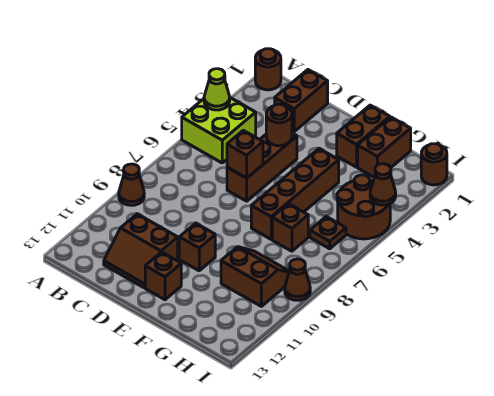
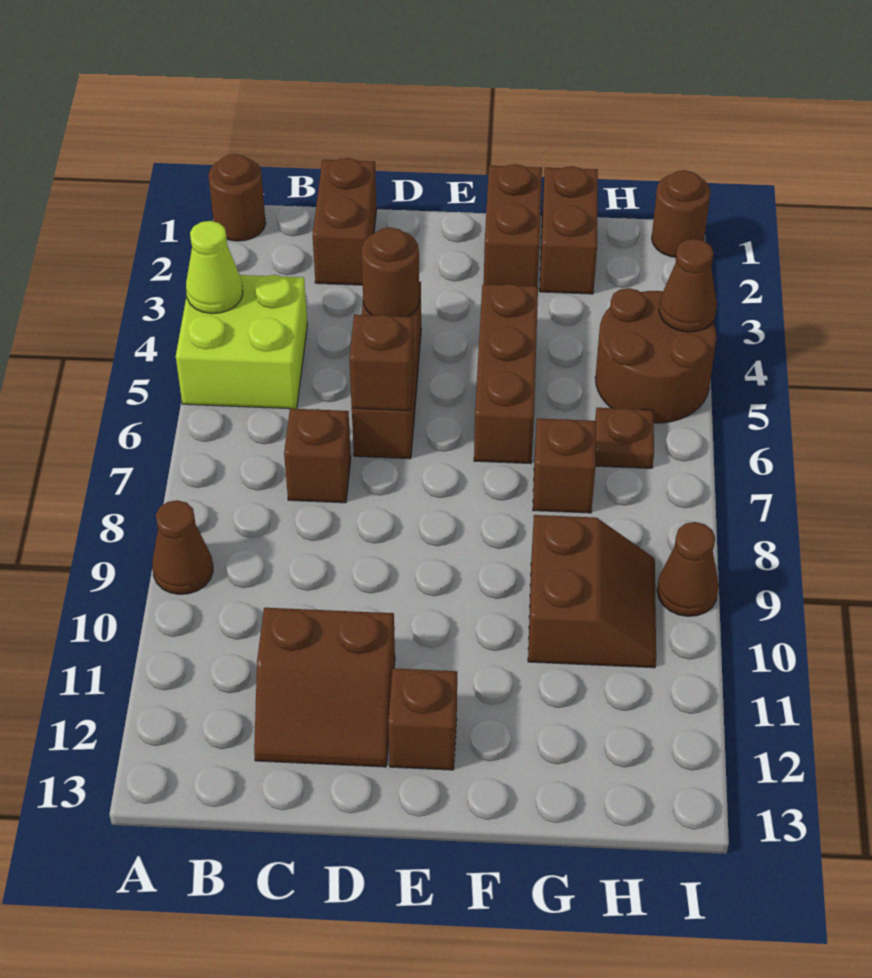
brown 1x1 brick [179,223,215,271] -> brown 1x1 brick moved to [284,409,351,503]
brown 1x4 brick [251,149,339,239] -> brown 1x3 brick [474,284,538,464]
brown 2x2 slope [221,247,289,306] -> brown 2x2 slope turned to [528,515,656,668]

